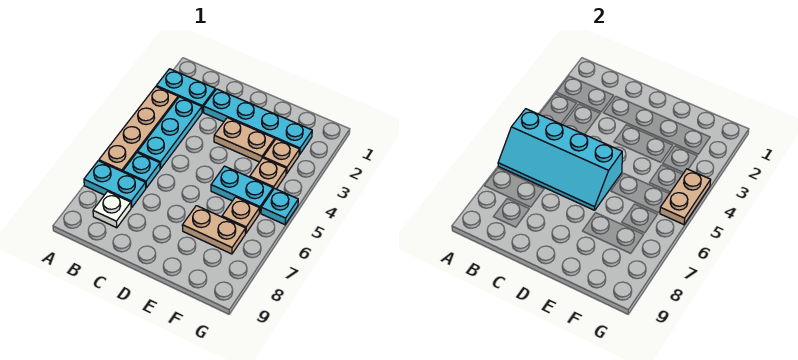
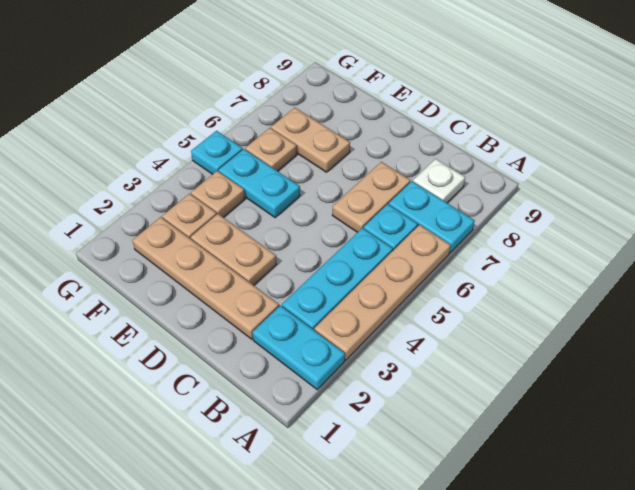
cyan 2x4 slope [498,109,622,210] -> none
cyan 1x4 plate [204,89,312,155] -> tan 1x4 plate [133,217,279,339]
tan 1x2 plate [660,169,711,225] -> tan 1x2 plate moved to [332,162,410,232]

